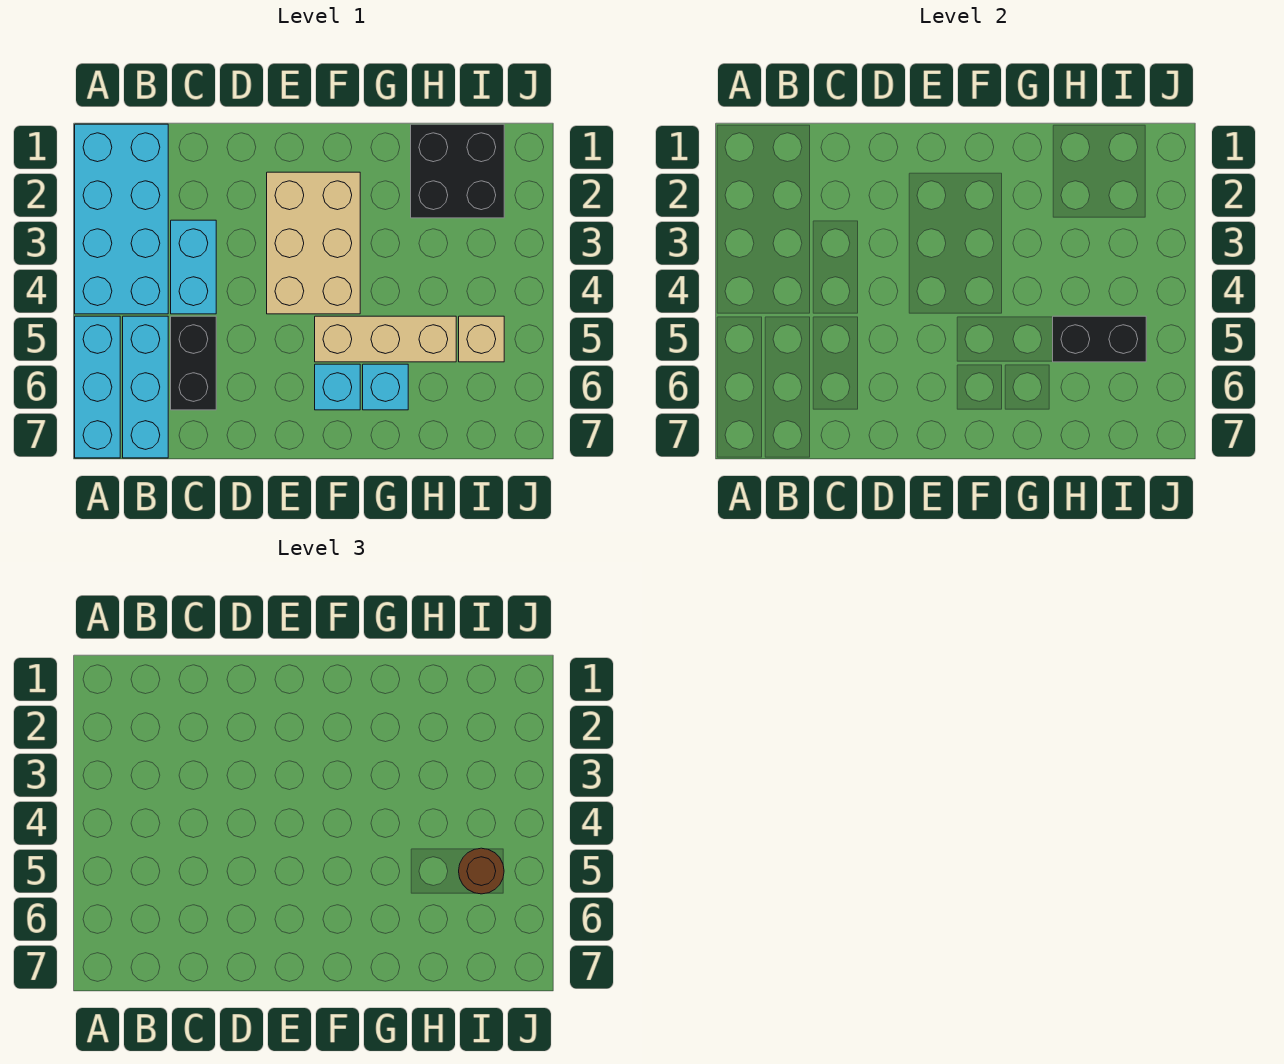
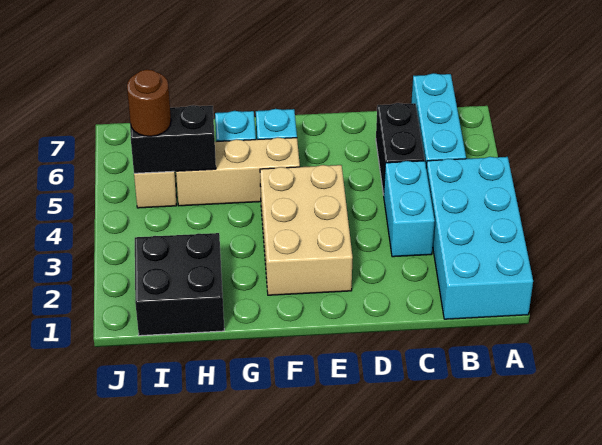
cyan 1x3 brick [75,316,120,458] -> none

